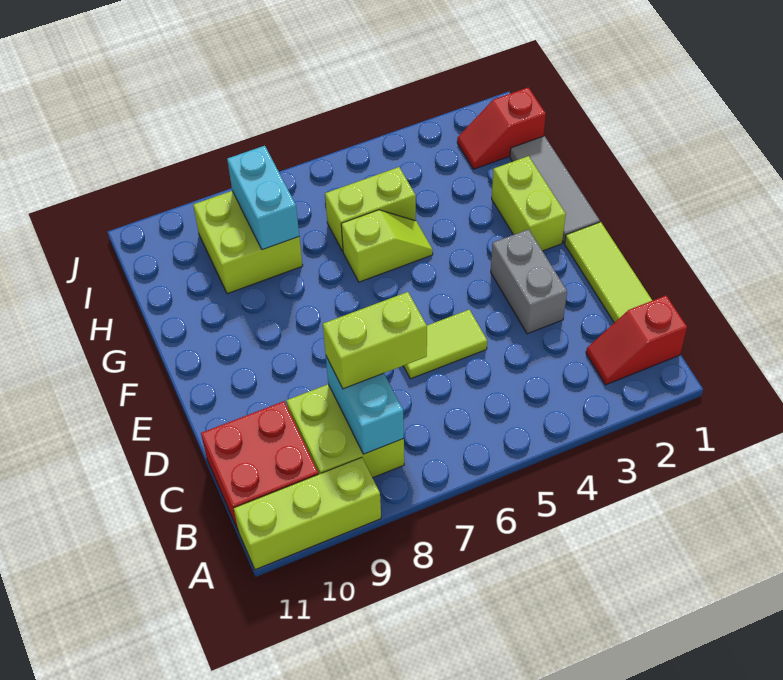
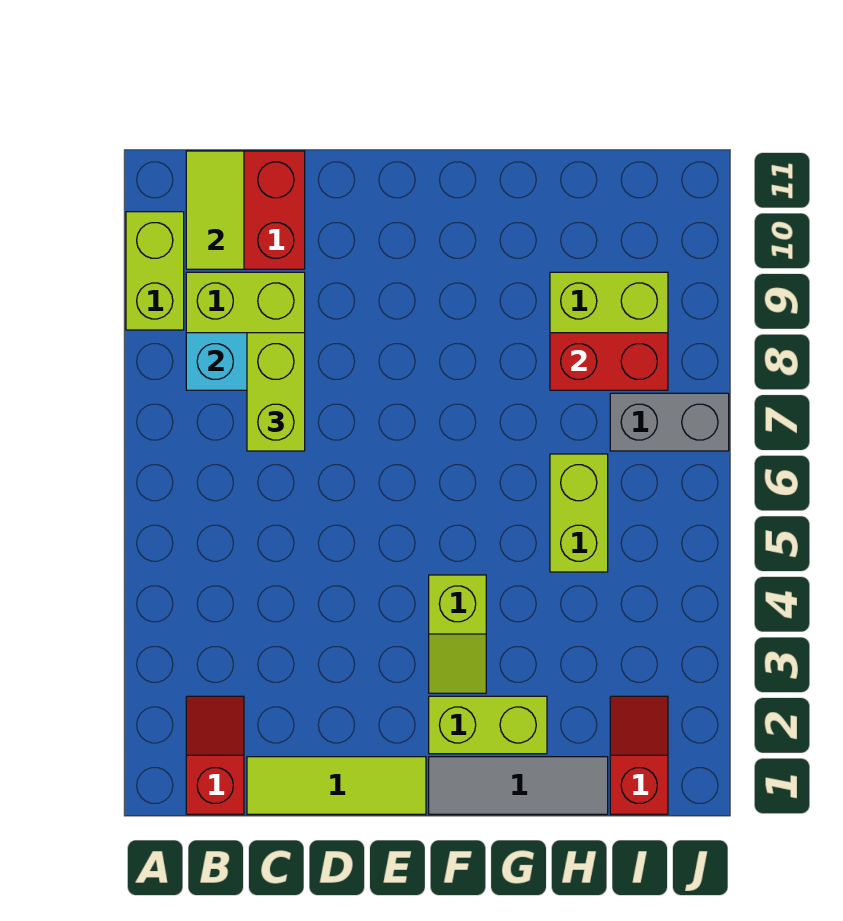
lime 1x3 brick [234,457,381,570] -> lime 1x2 brick [126,212,184,330]
grey 1x2 brick [491,229,567,334] -> grey 1x2 brick moved to [610,393,729,451]
lime 1x2 tile [404,310,487,379] -> lime 1x2 tile moved to [186,151,244,269]
lime 1x2 slope [341,210,433,282] -> lime 1x2 slope moved to [429,575,486,693]
cyan 1x2 brick [227,146,299,250] -> red 1x2 brick [550,333,668,390]

